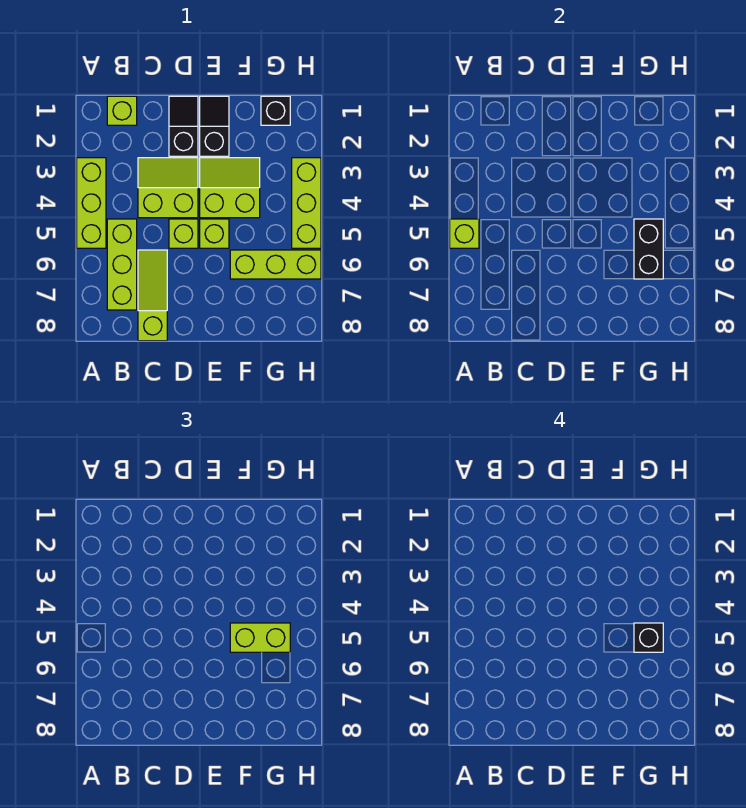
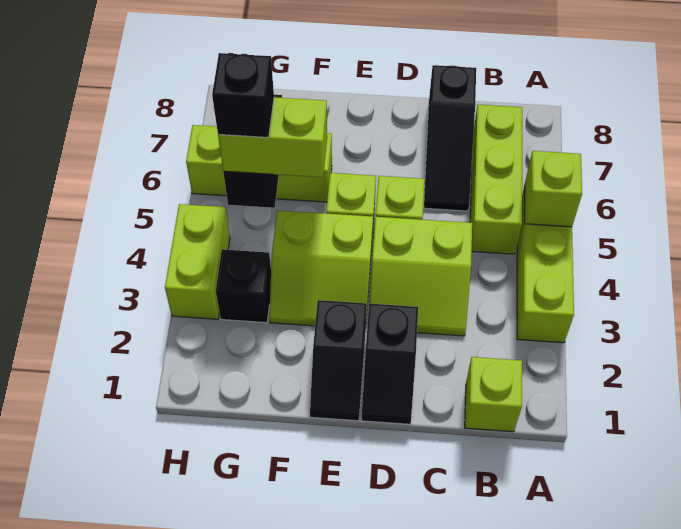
lime 1x3 slope [138,250,167,341] -> black 1x3 slope [424,65,476,211]
black 1x1 brick [261,96,290,125] -> black 1x1 brick moved to [216,249,271,323]
lime 1x3 brick [292,158,321,248] -> lime 1x2 brick [165,204,230,319]

